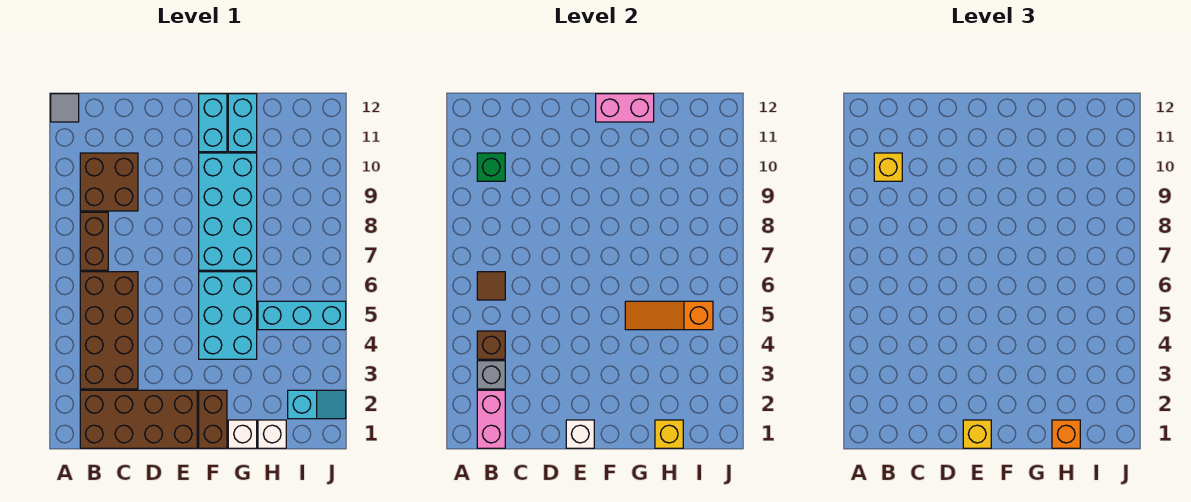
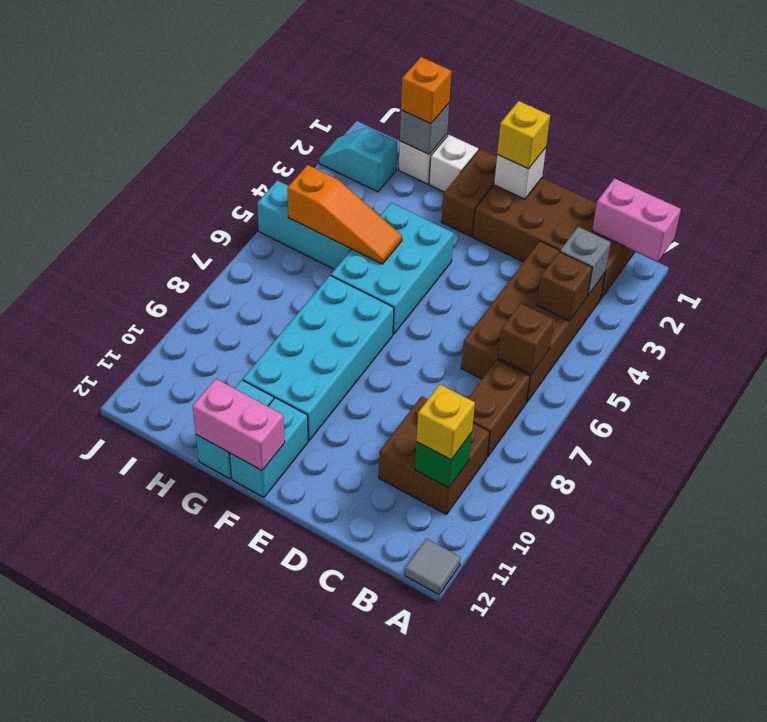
pink 1x2 brick [477,390,505,448] -> pink 1x2 brick turned to [592,178,681,262]
brown 1x1 tile [477,272,505,300] -> brown 1x1 brick [498,303,554,374]
yellow 1x1 brick [655,420,683,448] -> grey 1x1 brick [400,104,449,154]

